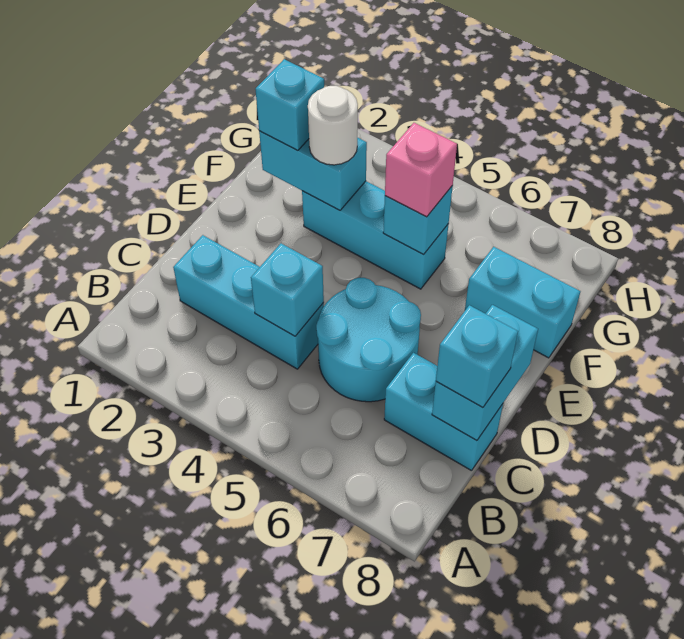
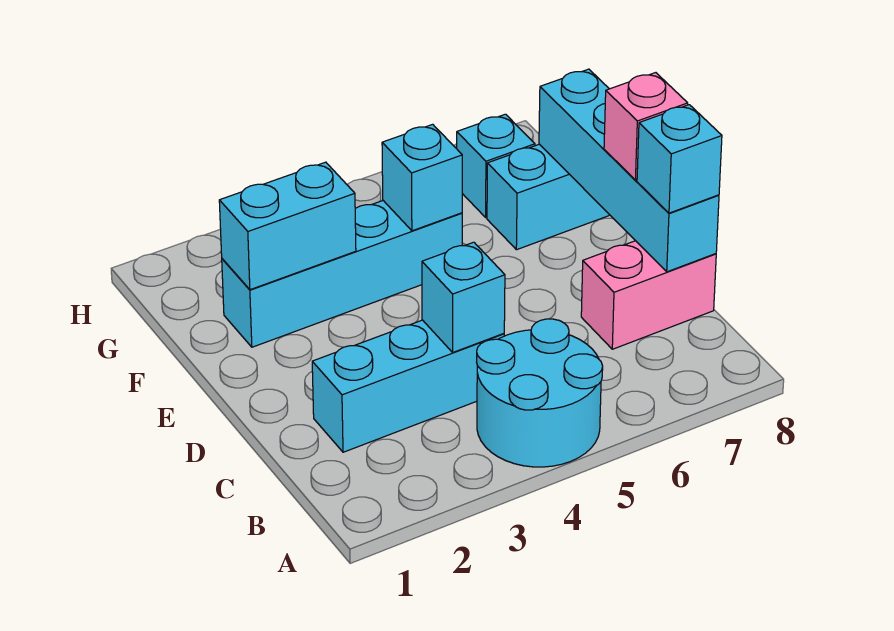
cyan 2x2 round brick [316,278,421,402] -> cyan 2x2 round brick moved to [477,319,603,467]
cyan 1x2 brick [384,353,503,471] -> pink 1x2 brick [581,241,716,349]
cyan 1x2 brick [432,305,538,440] -> cyan 1x4 brick [539,69,719,272]
cyan 1x1 brick [255,59,324,151] -> cyan 1x1 brick moved to [457,114,535,217]
cyan 1x3 brick [302,181,449,289] -> cyan 1x4 brick [222,201,462,347]
white 1x1 round brick [308,86,358,165] -> none
pink 1x1 brick [385,123,457,217] -> pink 1x1 brick moved to [604,73,688,180]

